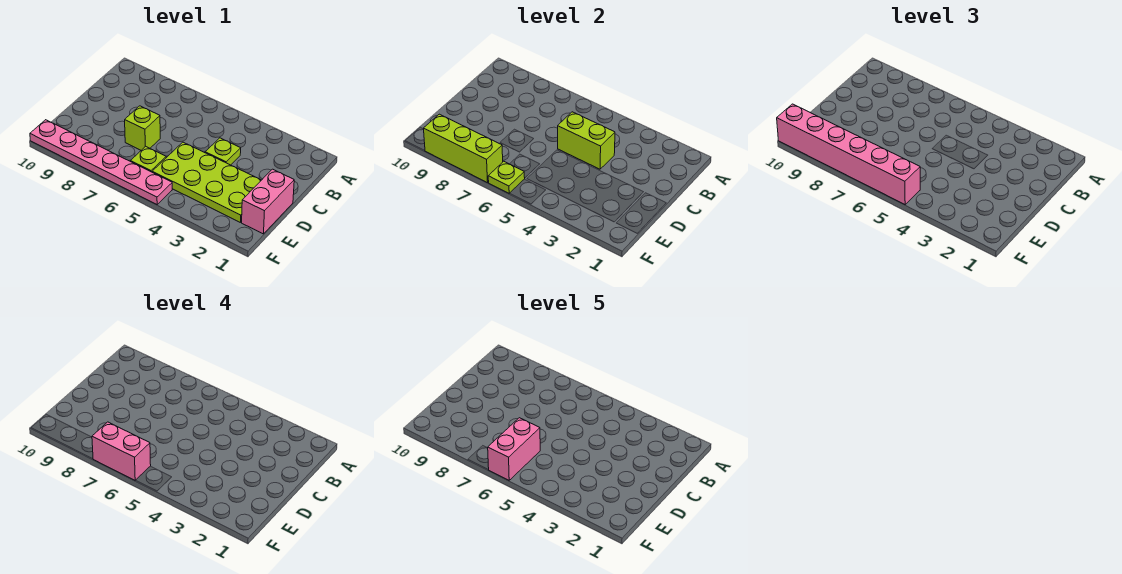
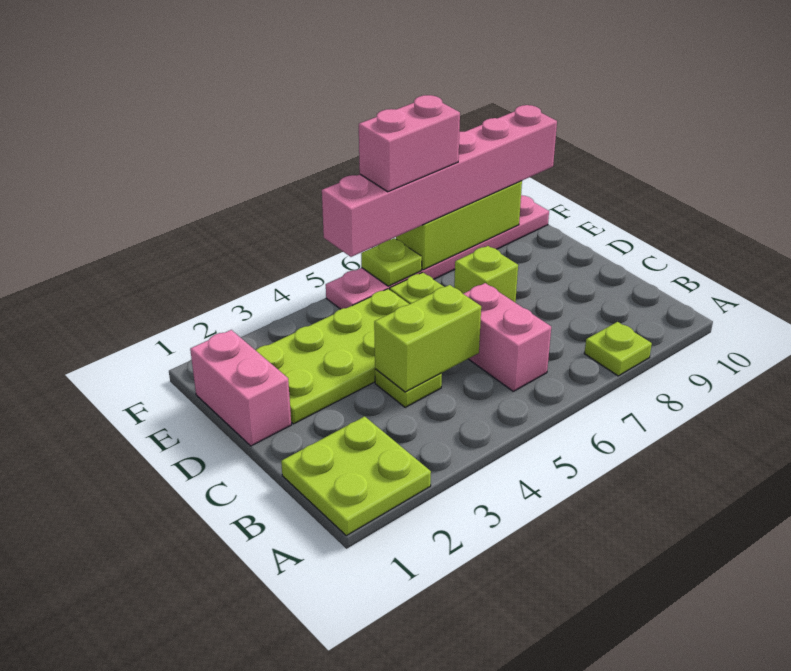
none -> lime 2x2 plate [281,416,431,536]
none -> lime 1x1 plate [584,322,652,376]
pink 1x2 brick [488,418,540,480] -> pink 1x2 brick moved to [464,283,551,391]

